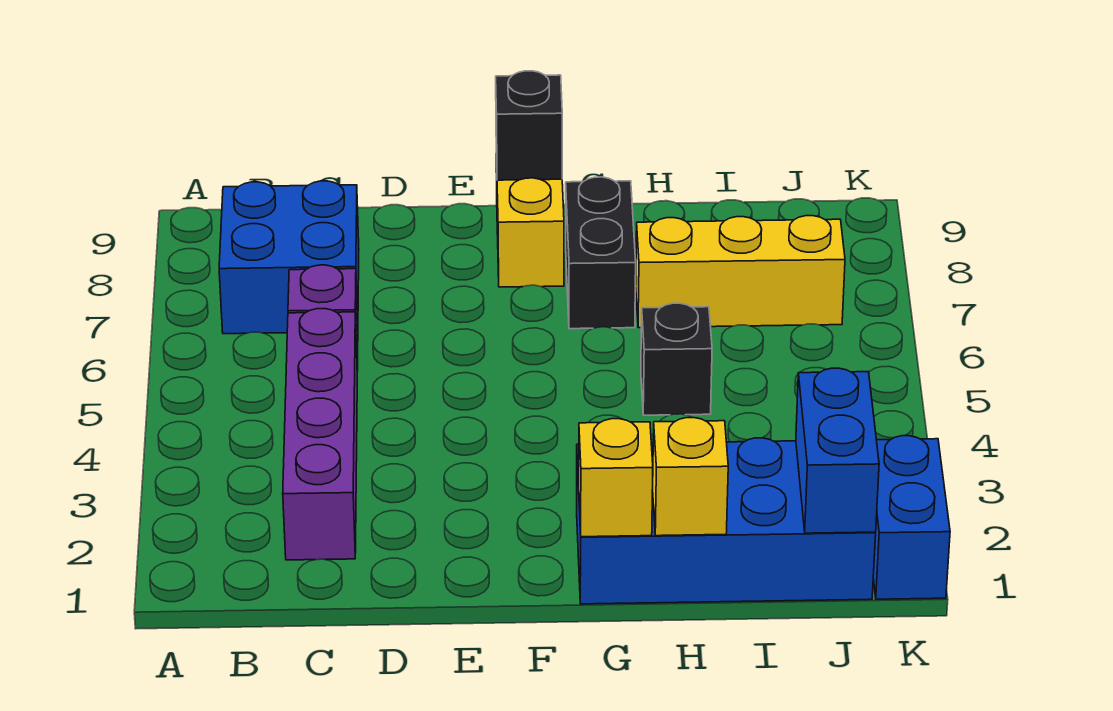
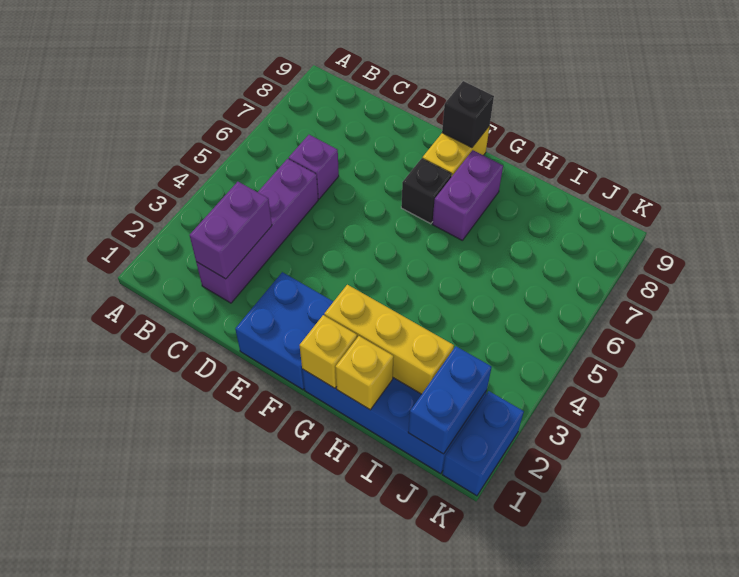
blue 2x2 brick [219,181,359,334] -> blue 2x2 brick moved to [235,272,333,390]
none -> purple 1x2 brick [190,182,272,279]
black 1x2 brick [566,177,636,329] -> purple 1x2 brick [432,150,503,240]
black 1x1 brick [641,303,712,415] -> black 1x1 brick moved to [401,158,452,224]
yellow 1x3 brick [636,216,845,328] -> yellow 1x3 brick moved to [324,285,454,394]

